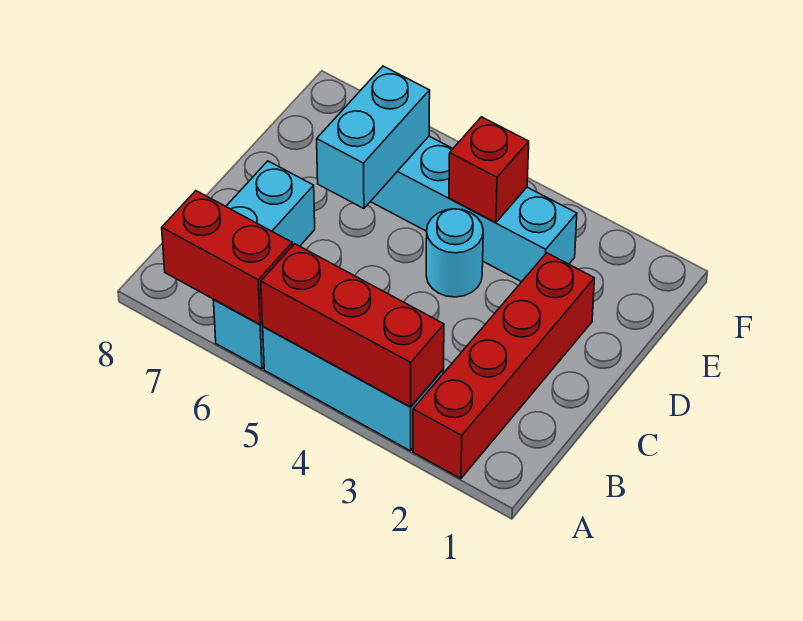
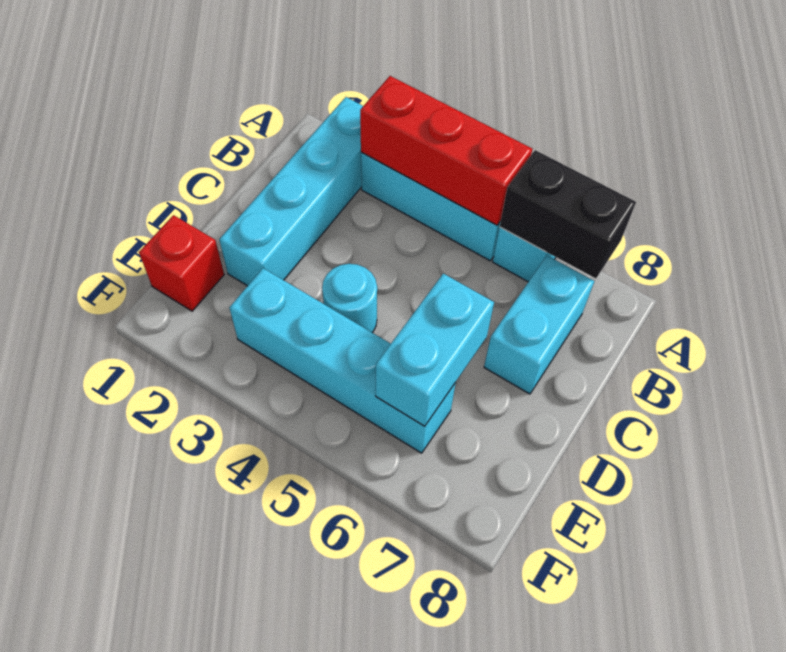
red 1x4 brick [413,253,595,479] -> cyan 1x4 brick [219,97,363,286]
red 1x2 brick [162,191,292,324] -> black 1x2 brick [500,150,636,278]
red 1x1 brick [449,117,529,223] -> red 1x1 brick moved to [139,215,224,311]

